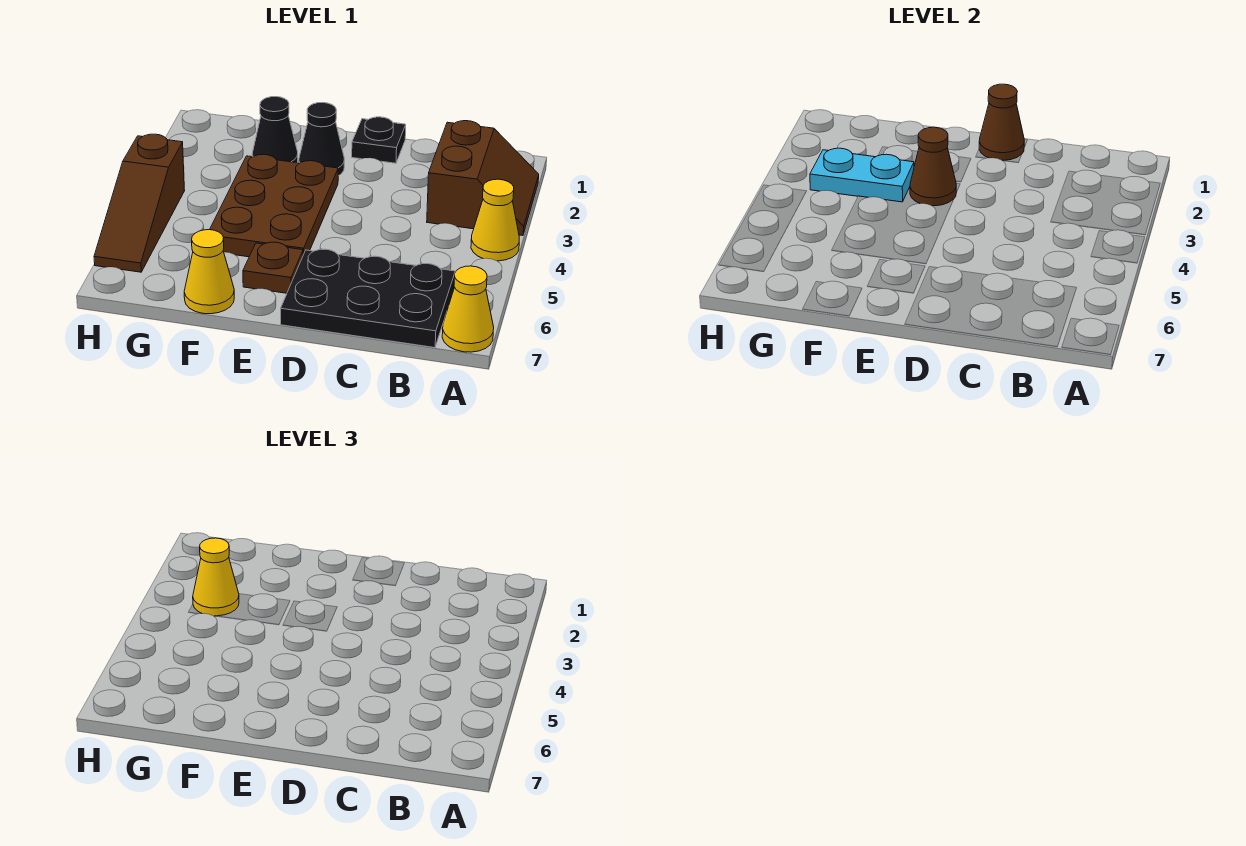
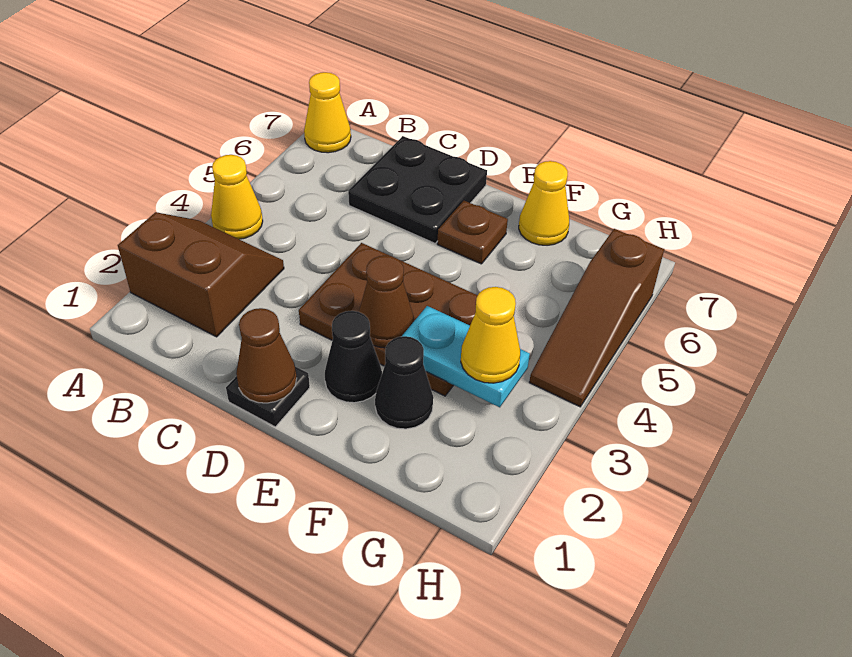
brown 2x2 slope [427,121,539,236] -> brown 2x2 slope turned to [118,212,284,337]
black 2x3 plate [281,249,455,348] -> black 2x2 plate [348,136,487,243]
brown 2x3 plate [210,154,338,257] -> brown 2x3 plate turned to [299,243,478,396]
brown 1x3 slope [94,134,185,272] -> brown 1x3 slope turned to [529,229,664,407]

